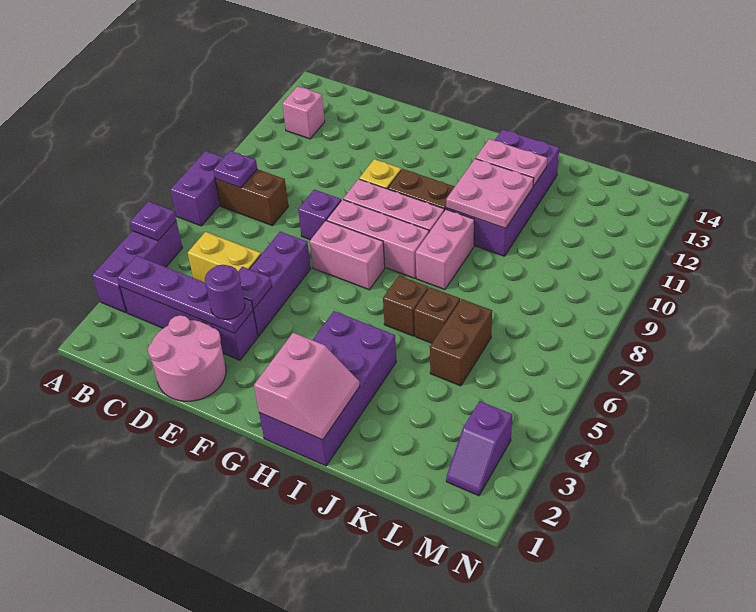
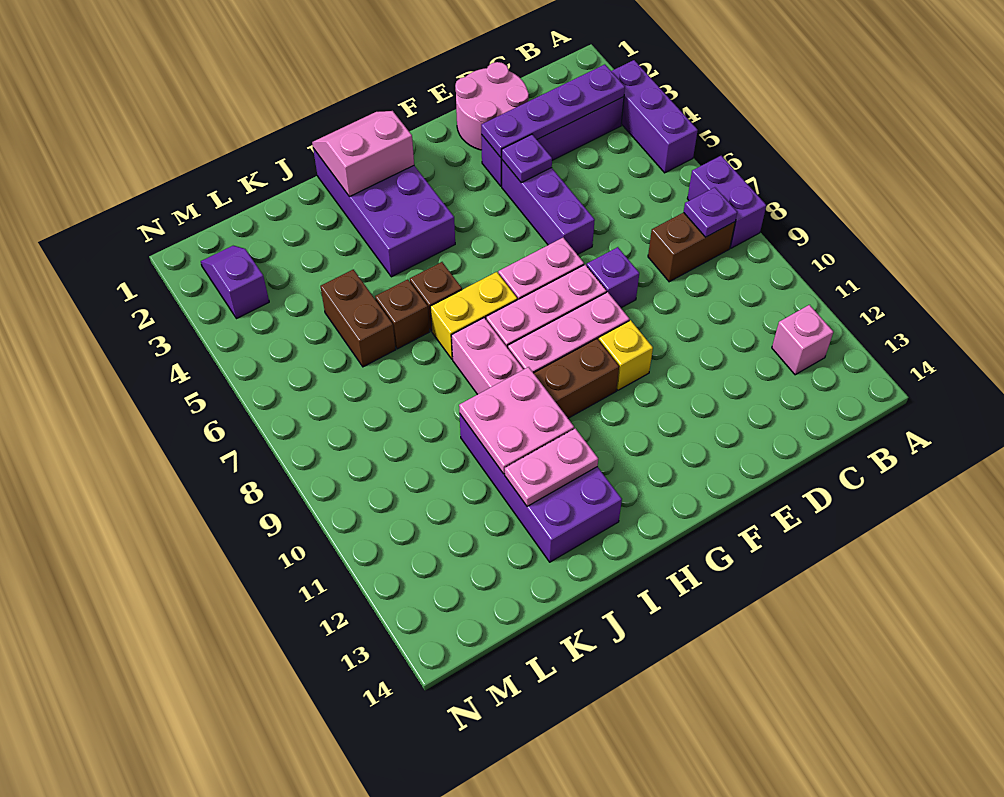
purple 1x1 plate [130,201,176,241] -> none
yellow 1x2 brick [188,232,261,282] -> yellow 1x2 brick moved to [430,272,517,359]
purple 1x1 round brick [205,265,245,319] -> none
pink 2x2 slope [254,333,360,440] -> pink 2x2 slope turned to [312,111,414,197]

